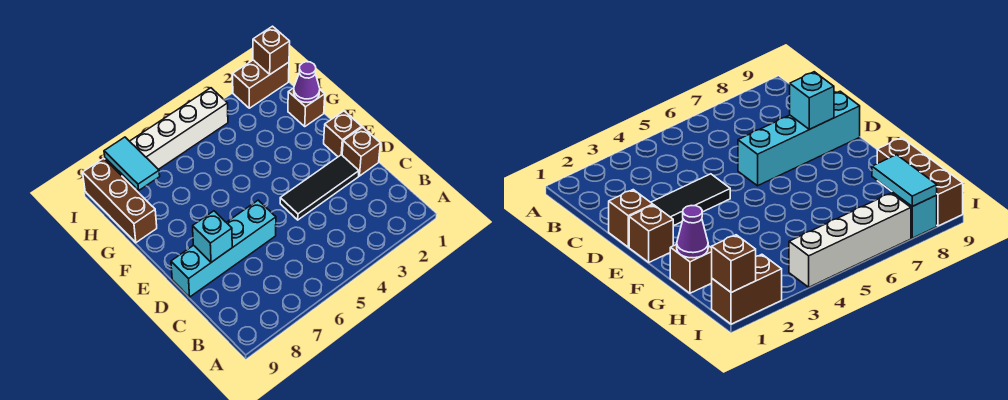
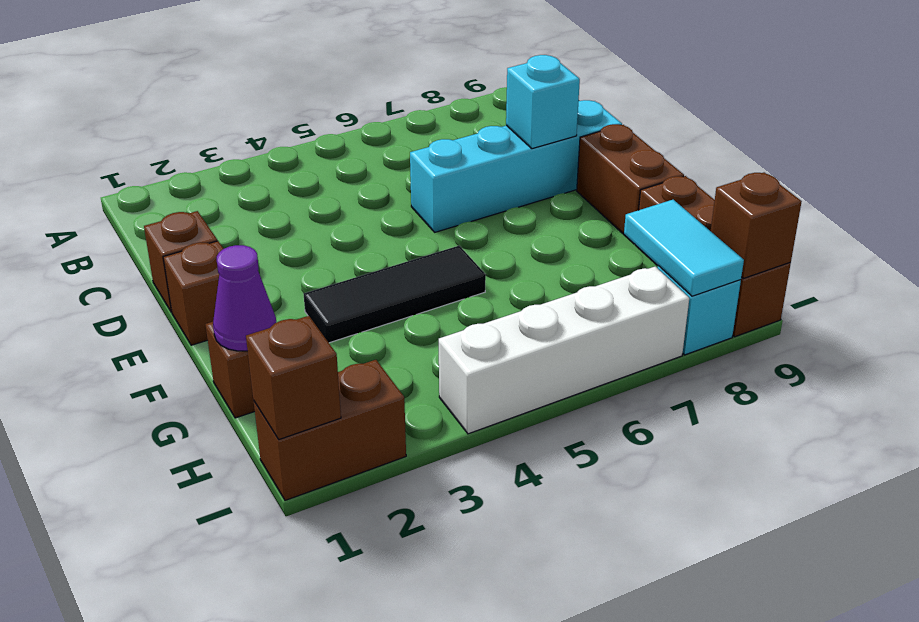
black 1x3 tile [280,155,359,220] -> black 1x3 tile moved to [303,246,486,343]
none -> brown 1x2 brick [577,124,684,244]
none -> brown 1x1 brick [711,172,802,278]

